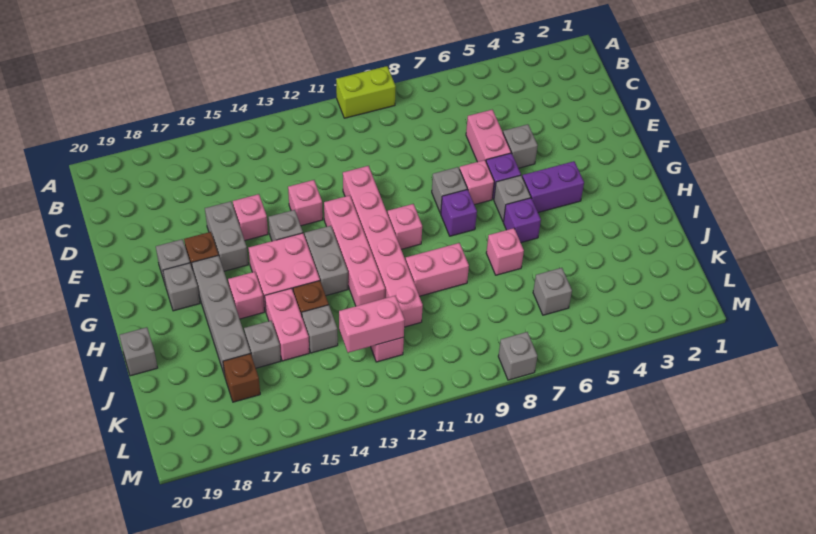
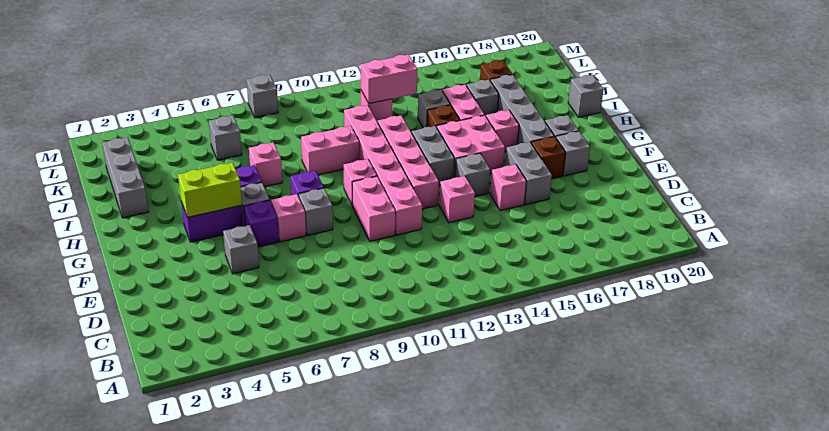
lime 1x2 brick [336,66,396,118] -> lime 1x2 brick moved to [178,163,242,217]
pink 1x2 brick [466,110,511,162] -> pink 1x2 brick moved to [352,176,396,241]
none -> grey 1x3 brick [102,137,148,218]

